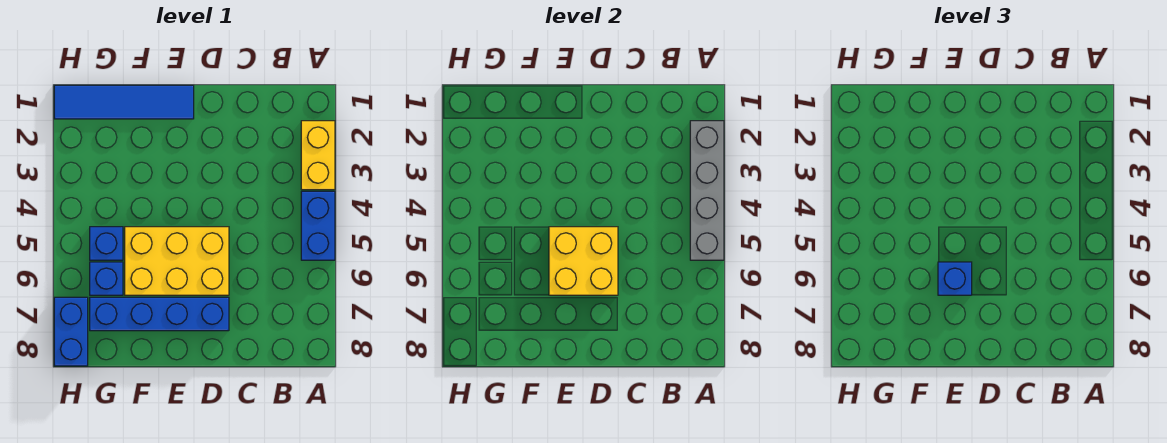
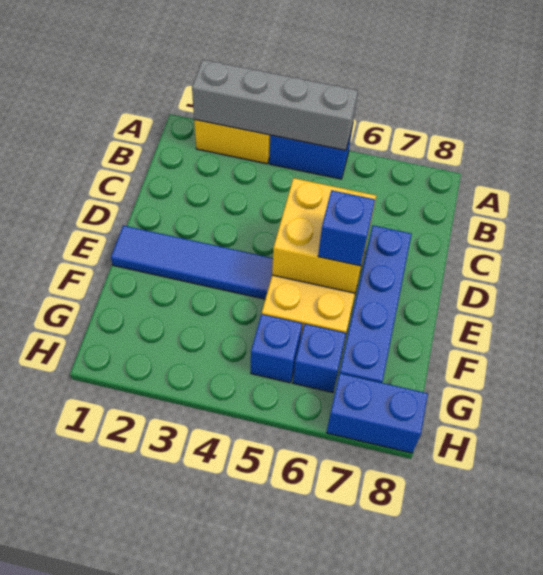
blue 1x4 tile [54,85,194,119] -> blue 1x4 tile turned to [111,226,273,299]

